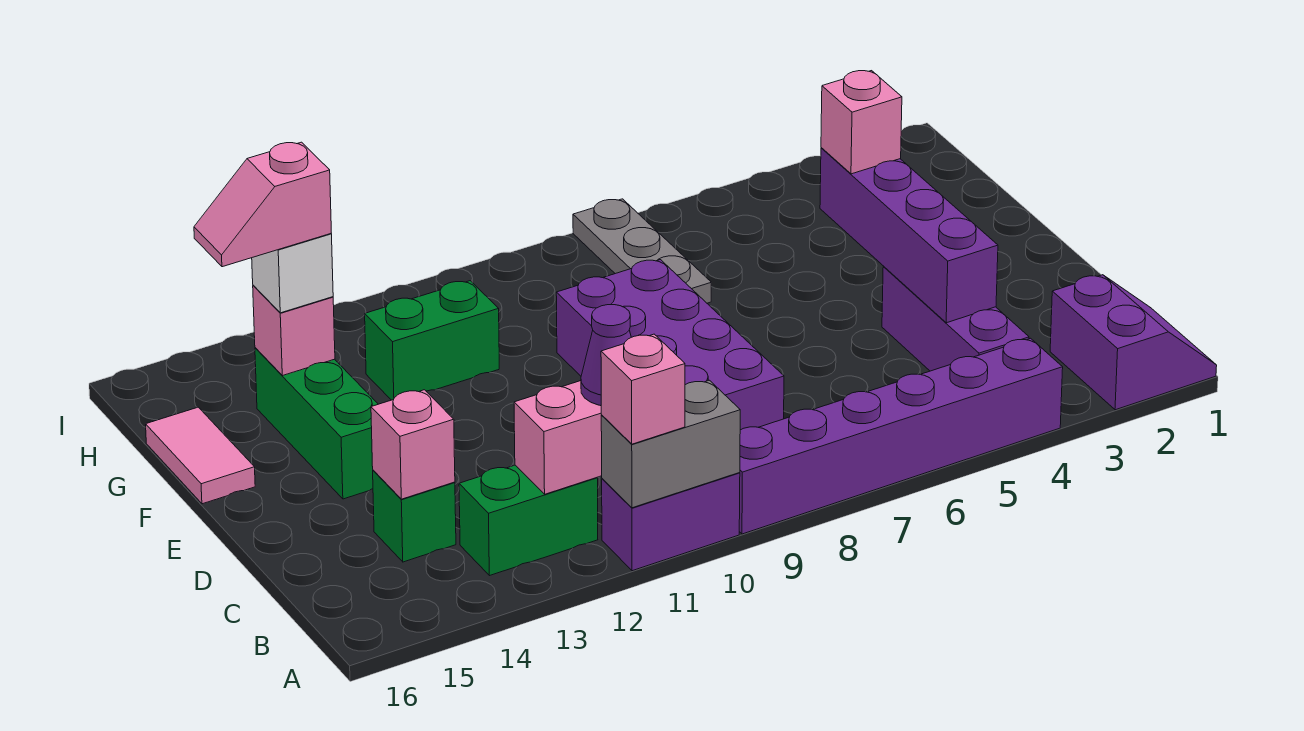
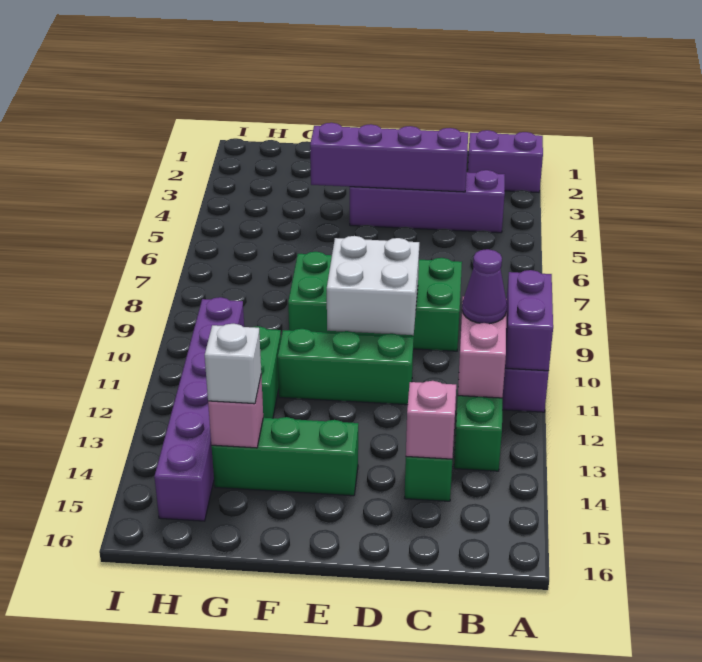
purple 1x6 brick [739,338,1063,534] -> purple 1x6 brick moved to [154,297,244,521]
grey 1x2 brick [601,380,740,508] -> purple 1x2 brick [505,270,553,371]
pink 1x1 brick [601,334,685,444] -> none
purple 1x3 brick [882,267,1029,371] -> purple 1x4 brick [350,170,505,233]
purple 2x4 brick [556,260,784,430] -> green 2x4 brick [288,252,462,351]
none -> white 2x2 brick [327,236,419,335]
none -> green 1x3 brick [278,329,414,405]
pink 1x1 brick [821,71,902,174] -> none
pink 1x2 tile [146,407,255,504] -> none
grey 1x3 plate [573,199,711,303] -> none
pink 1x2 slope [194,142,331,267] -> none

